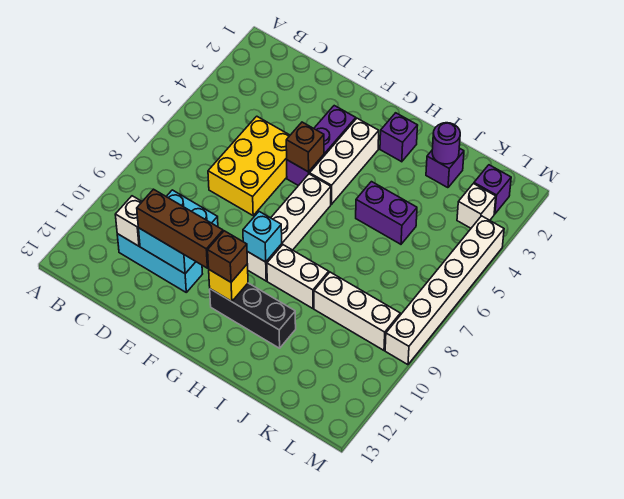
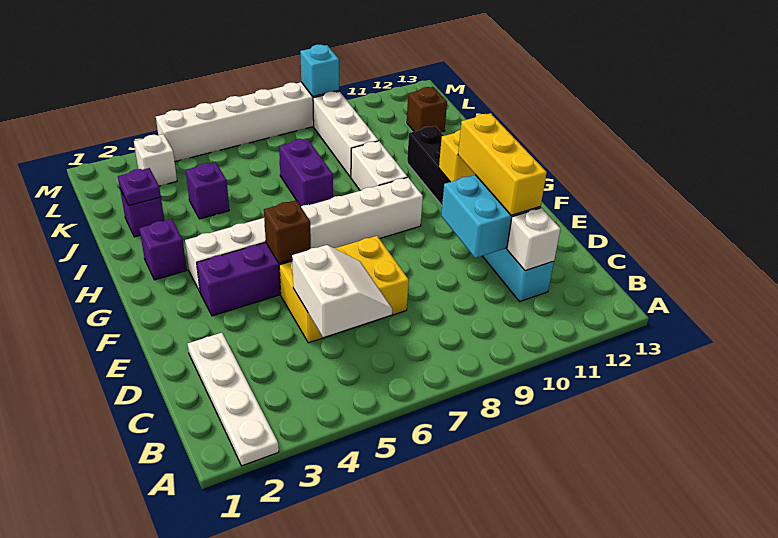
none -> white 1x4 plate [188,333,279,466]
none -> white 2x2 slope [292,245,392,337]
brown 1x3 brick [137,189,223,268] -> yellow 1x3 brick [458,113,547,215]
cyan 1x1 brick [243,212,282,262] -> cyan 1x1 brick moved to [300,45,339,97]
brown 1x1 brick [208,231,247,282] -> brown 1x1 brick moved to [407,87,447,132]
purple 1x2 brick [356,182,417,244] -> purple 1x2 brick moved to [279,139,333,206]
purple 1x1 round brick [432,123,460,164] -> purple 1x1 plate [118,168,161,205]
purple 1x1 brick [474,165,511,214] -> purple 1x1 brick moved to [186,162,229,219]

